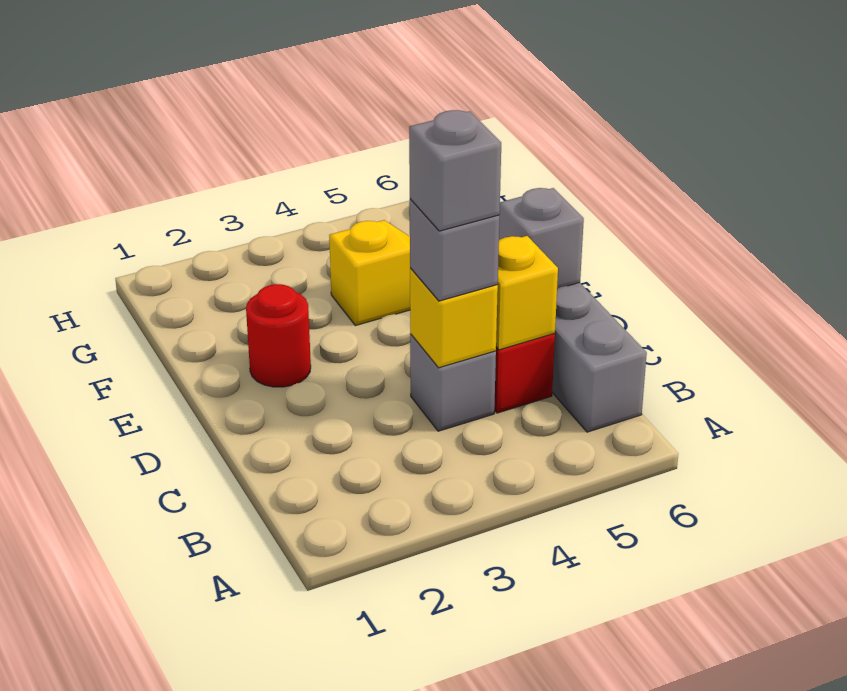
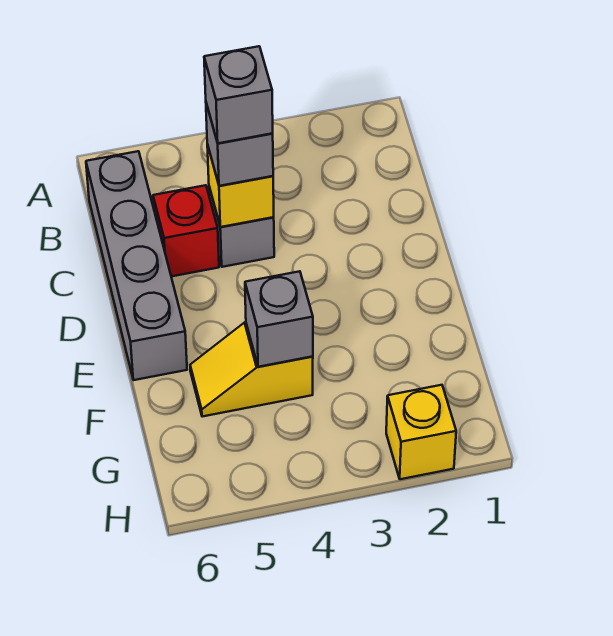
yellow 1x1 brick [496,236,558,350] -> yellow 1x1 brick moved to [386,385,456,479]
grey 1x1 brick [499,188,584,288] -> grey 1x1 brick moved to [245,271,313,367]
red 1x1 round brick [246,284,311,387] -> none

